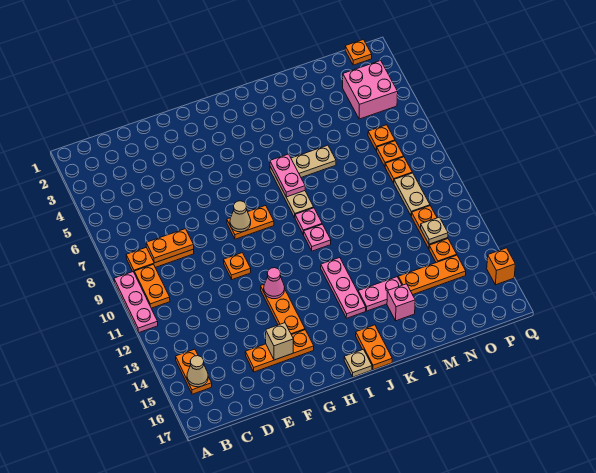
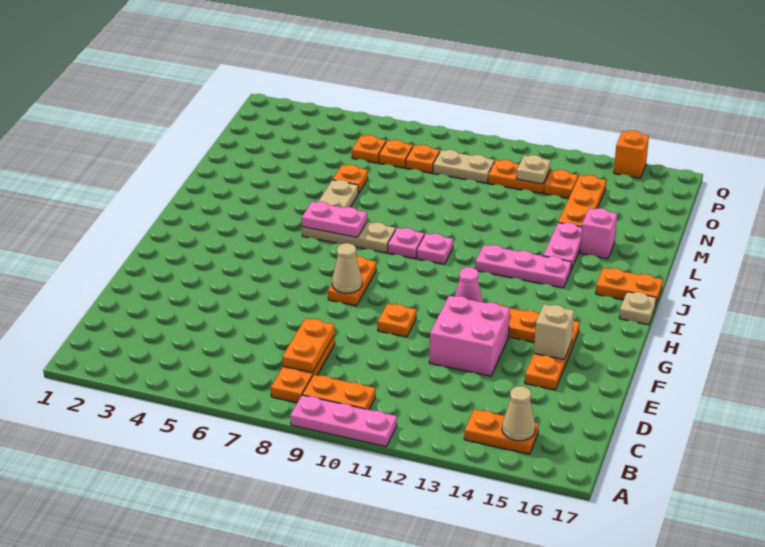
pink 2x2 brick [343,61,398,119] -> pink 2x2 brick moved to [429,296,510,376]
orange 1x1 plate [345,39,372,65] -> orange 1x1 plate moved to [333,165,368,193]

